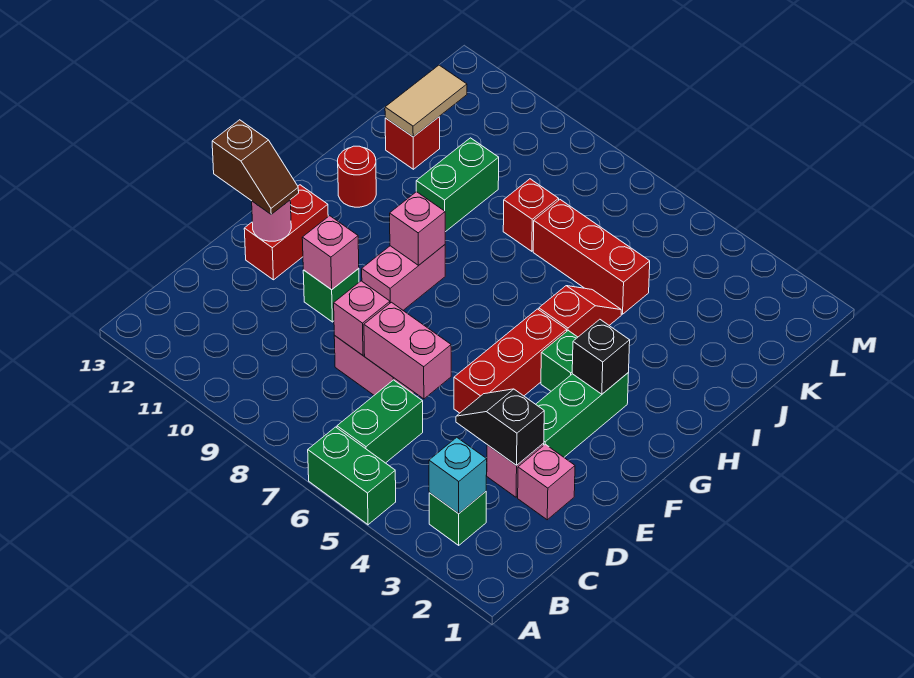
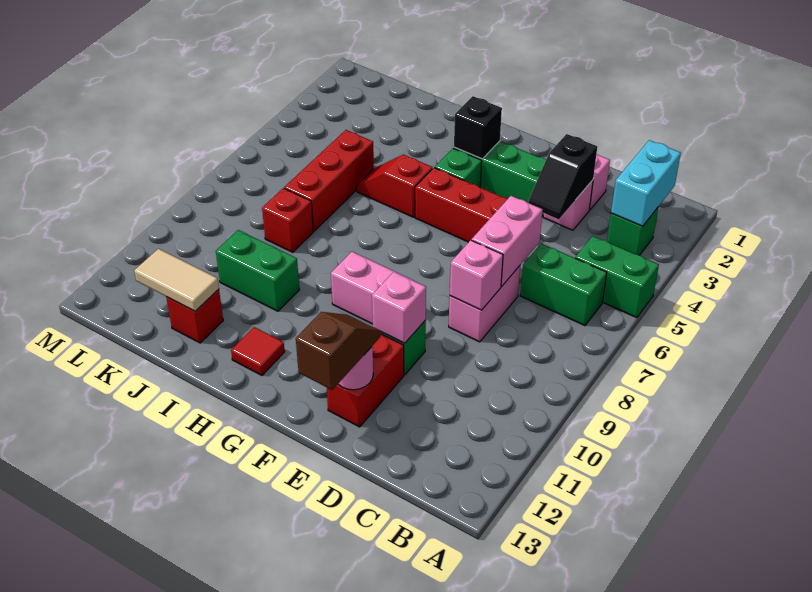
green 1x2 brick [308,427,396,525] -> green 1x2 brick turned to [575,236,659,318]
cyan 1x1 brick [429,437,487,514] -> cyan 1x2 brick [611,140,681,226]
red 1x2 brick [244,185,328,280] -> red 1x2 brick turned to [327,334,404,427]
pink 1x1 brick [390,192,445,265] -> none
red 1x1 round brick [338,146,376,207] -> red 1x1 tile [231,327,285,375]

